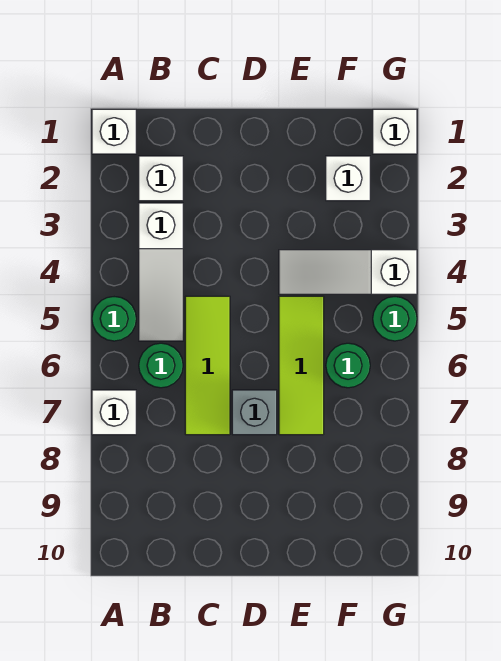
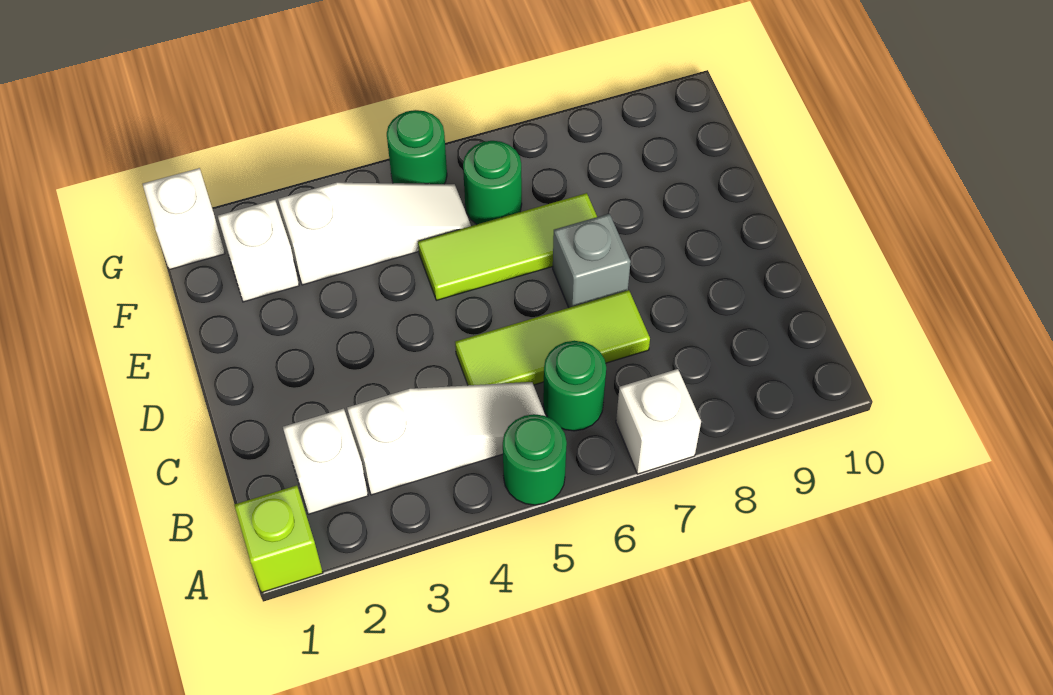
white 1x1 brick [92,109,136,154] -> lime 1x1 brick [234,485,323,592]
white 1x3 slope [279,250,417,294] -> white 1x3 slope turned to [278,183,471,285]

